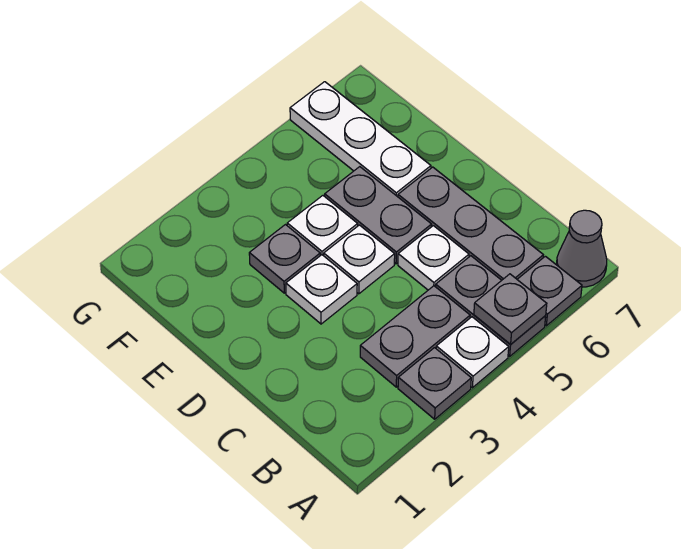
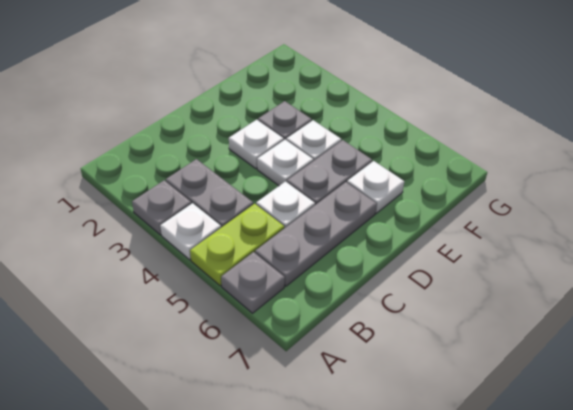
grey 1x2 plate [436,256,546,356] -> lime 1x2 plate [190,204,284,286]
grey 1x1 plate [474,274,547,345] -> none
grey 1x1 cone [557,210,607,287] -> none
white 1x3 plate [290,82,431,197] -> white 1x1 plate [347,161,404,213]

